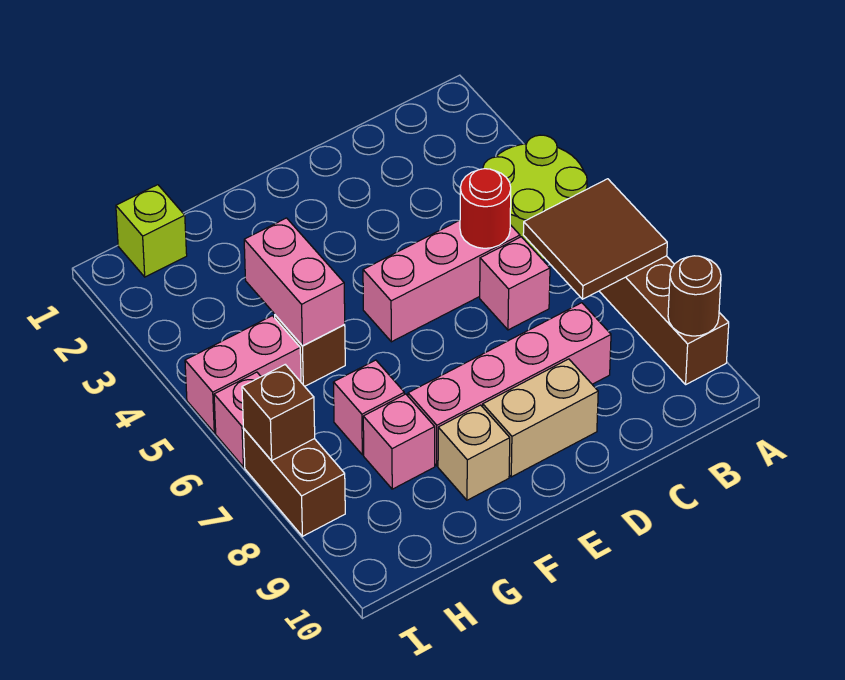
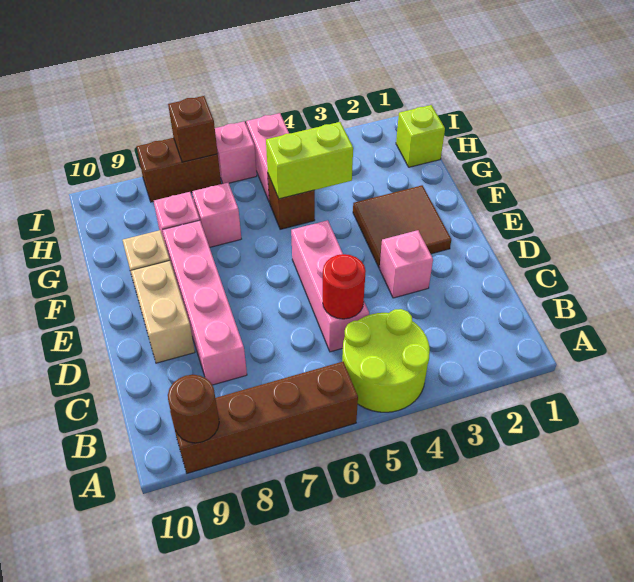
brown 2x2 tile [523,179,667,299] -> brown 2x2 tile moved to [353,185,451,268]
pink 1x1 brick [480,237,550,330] -> pink 1x1 brick moved to [380,230,433,298]
pink 1x2 brick [244,218,345,346] -> lime 1x2 brick [266,122,353,199]

